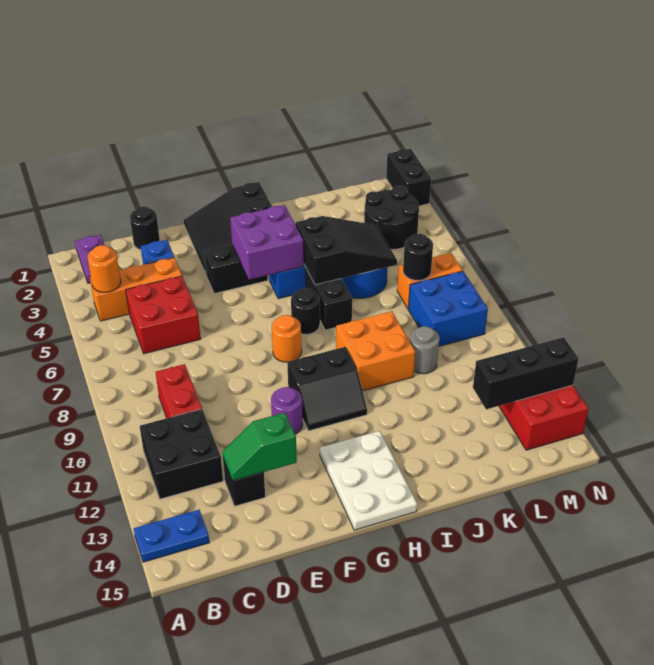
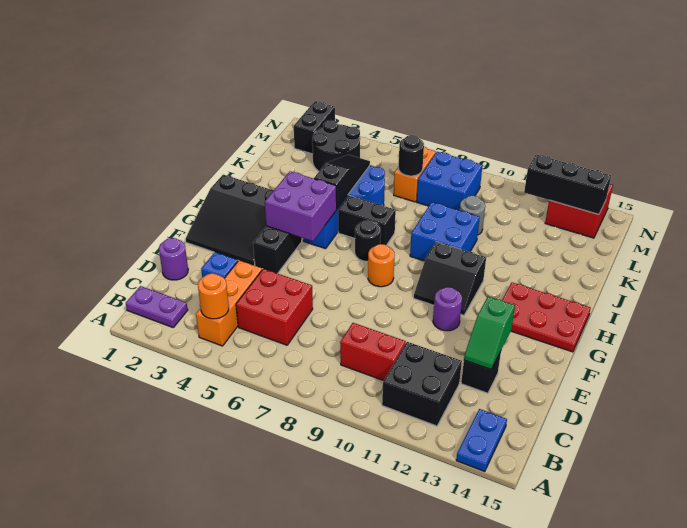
black 1x1 round brick [130,206,160,250] -> purple 1x1 round brick [159,238,188,280]
black 2x2 slope [287,347,367,431] -> black 2x2 slope turned to [414,242,486,315]
white 2x3 plate [320,431,417,530] -> red 2x3 plate [502,282,591,352]
black 2x3 slope [295,216,397,285] -> black 1x3 slope [314,155,370,209]
orange 2x2 brick [336,311,415,391] -> blue 2x2 brick [410,202,480,261]
black 1x3 brick [473,337,579,409] -> black 1x3 brick turned to [524,155,611,214]
black 1x2 brick [386,149,431,206] -> black 1x2 brick turned to [294,101,335,154]

